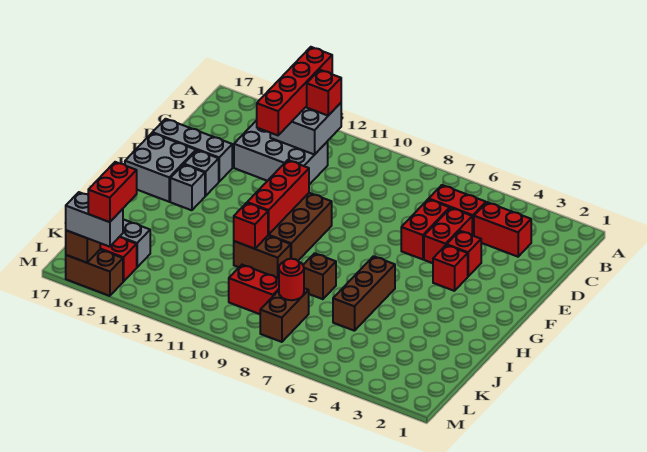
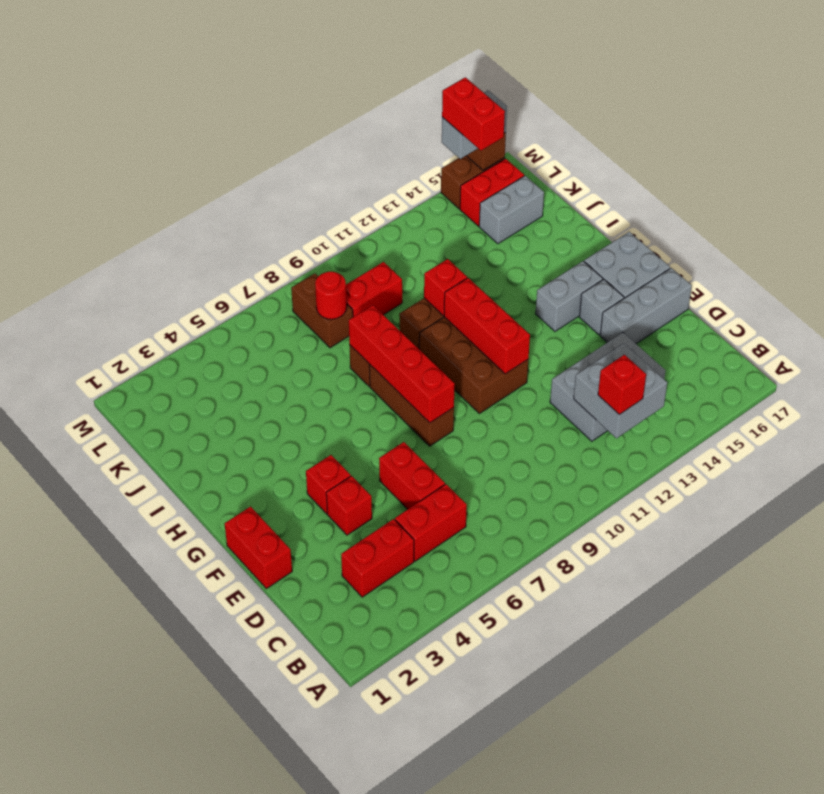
red 1x4 brick [257,47,332,135] -> red 1x4 brick moved to [349,305,455,423]
red 1x2 brick [424,208,472,263] -> red 1x2 brick moved to [225,507,292,589]
grey 1x1 brick [170,165,205,210] -> grey 1x2 brick [536,261,603,331]
brown 1x3 brick [333,256,395,331] -> brown 1x3 brick moved to [369,364,454,446]

